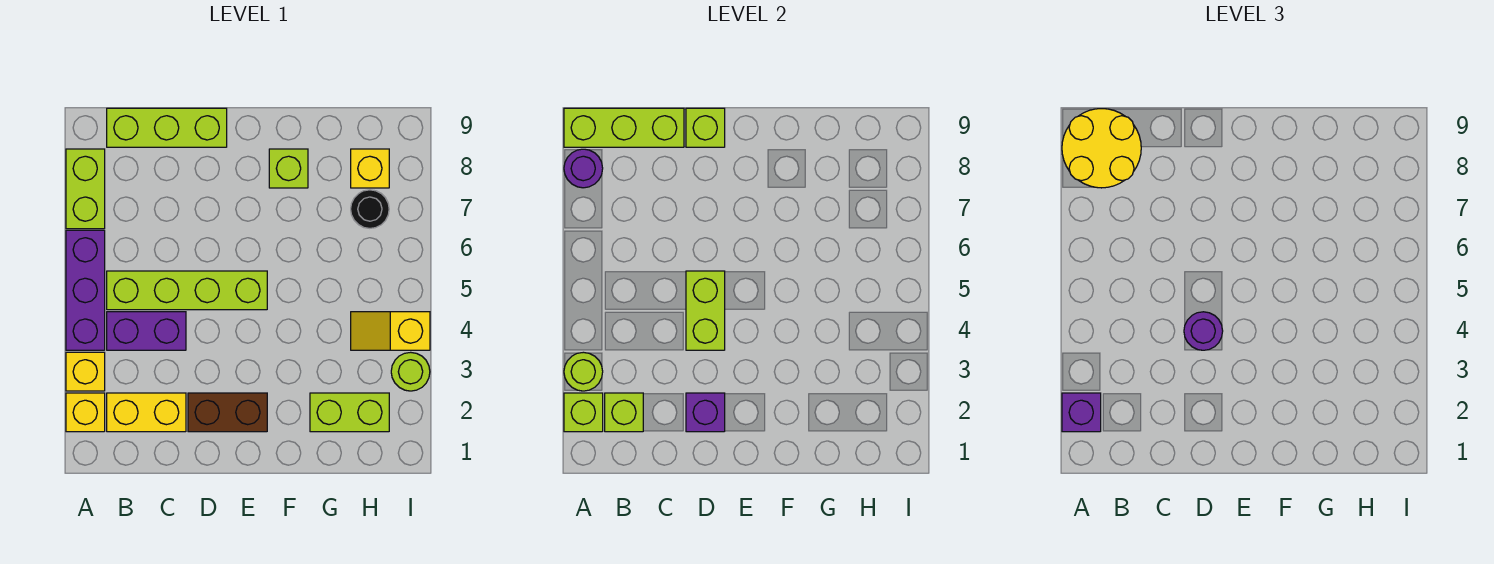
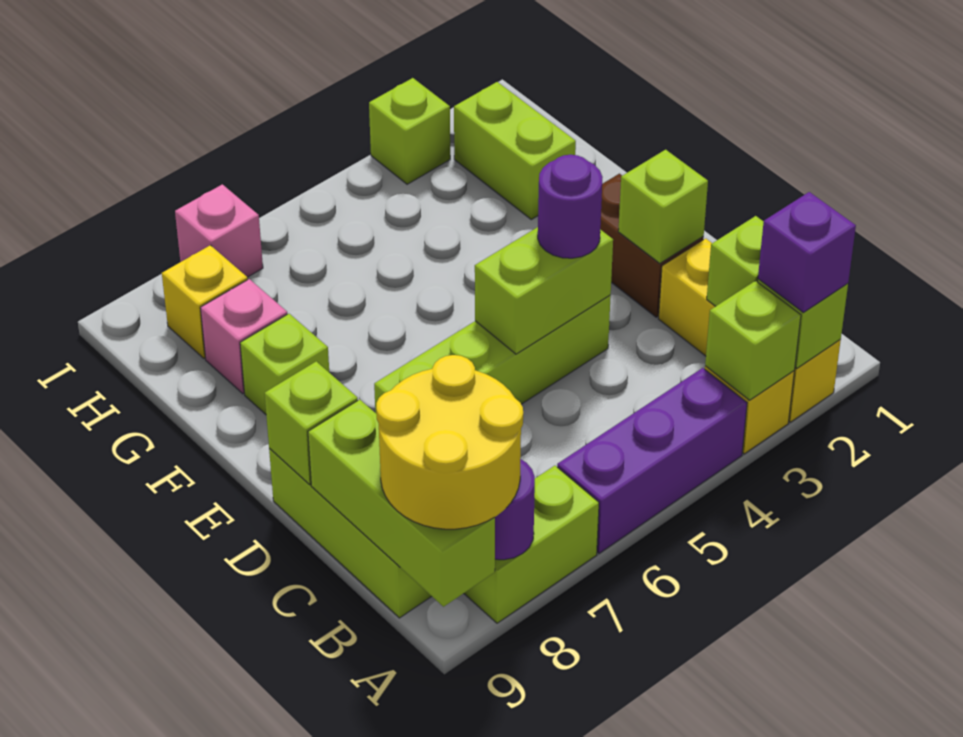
lime 1x1 round brick [564,352,603,391] -> lime 1x1 brick [705,281,801,400]
purple 1x2 brick [107,312,186,350] -> none
lime 1x4 brick [107,271,267,310] -> lime 1x4 brick turned to [374,295,611,413]
purple 1x1 brick [686,393,725,432] -> lime 1x1 brick [618,150,708,263]
none -> pink 1x1 brick [200,279,287,394]
yellow 1x2 slope [351,312,430,350] -> none
black 1x1 round brick [351,190,389,228] -> none
lime 1x1 round brick [391,352,430,391] -> lime 1x1 brick [369,78,450,184]
none -> pink 1x1 brick [175,184,263,277]

